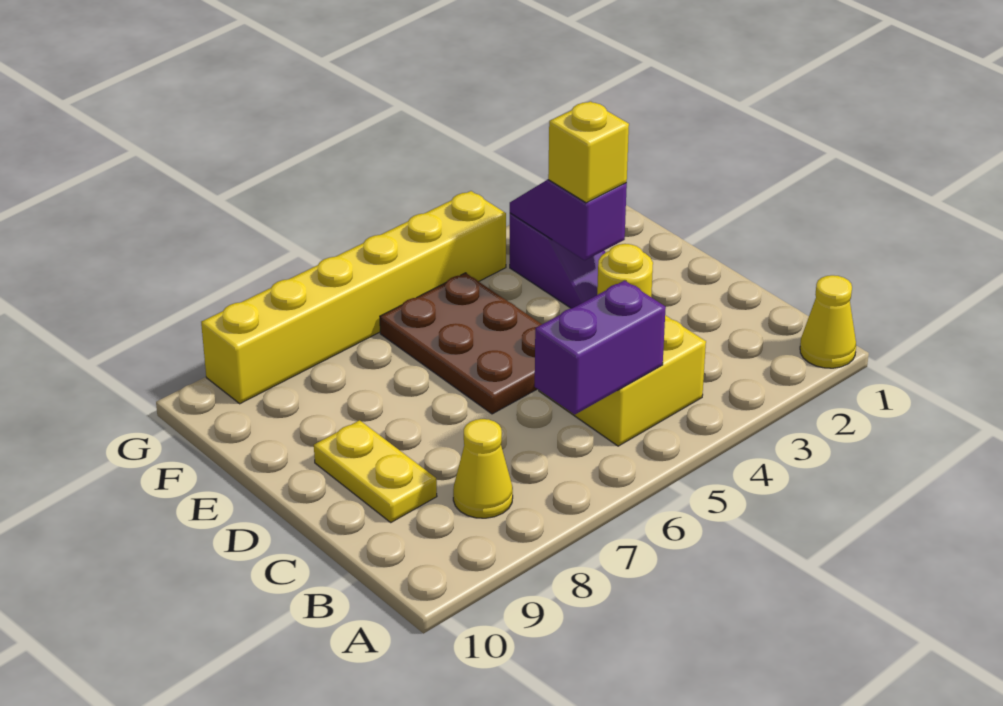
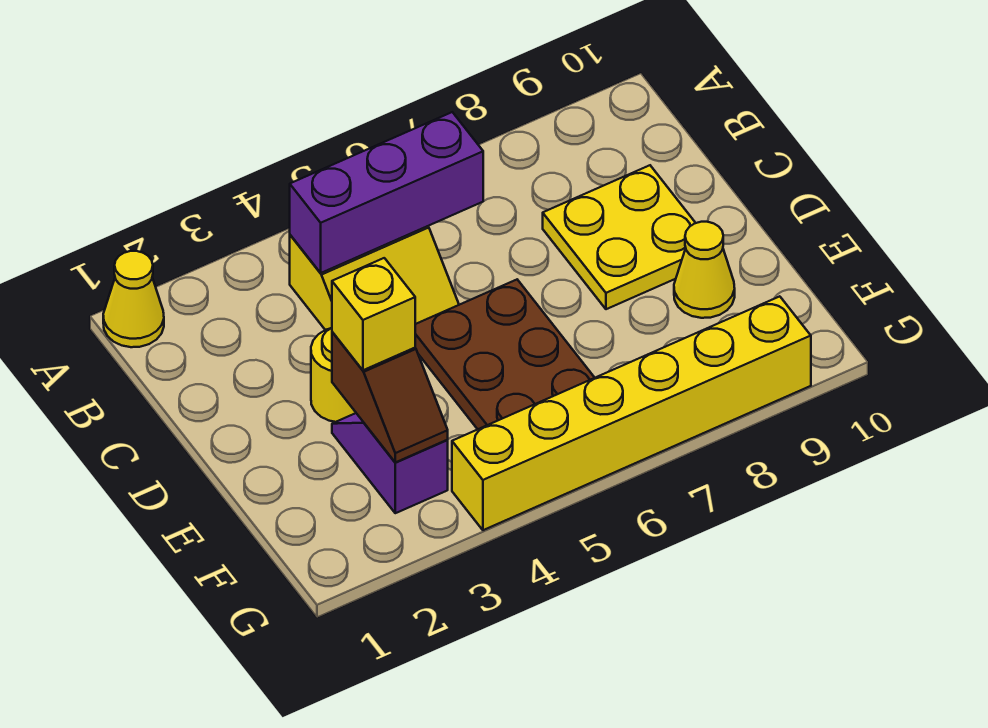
purple 1x2 brick [535,281,666,414] -> purple 1x3 brick [290,112,483,273]
yellow 1x1 cone [453,419,513,518] -> yellow 1x1 cone moved to [674,222,735,318]
yellow 1x2 plate [314,420,437,522] -> yellow 2x2 plate [543,165,695,309]
purple 1x2 slope [510,180,627,260] -> brown 1x2 slope [332,332,448,462]

